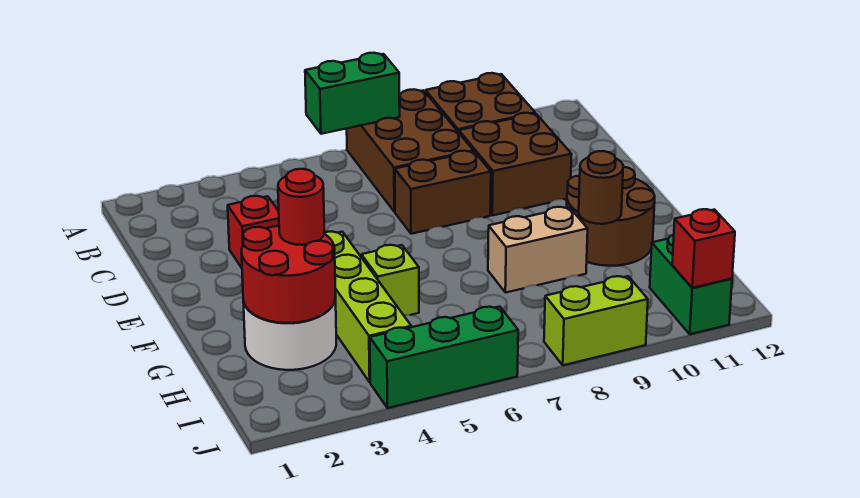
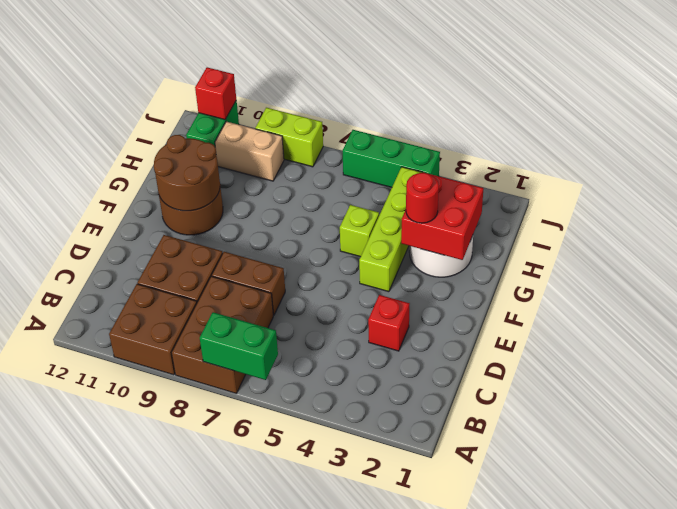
red 2x2 round brick [241,226,336,323] -> red 2x2 brick [401,172,483,260]
tan 1x2 brick [488,207,588,293] -> tan 1x2 brick moved to [215,122,284,181]
brown 1x1 round brick [579,151,623,224] -> brown 2x2 round brick [154,135,220,211]

